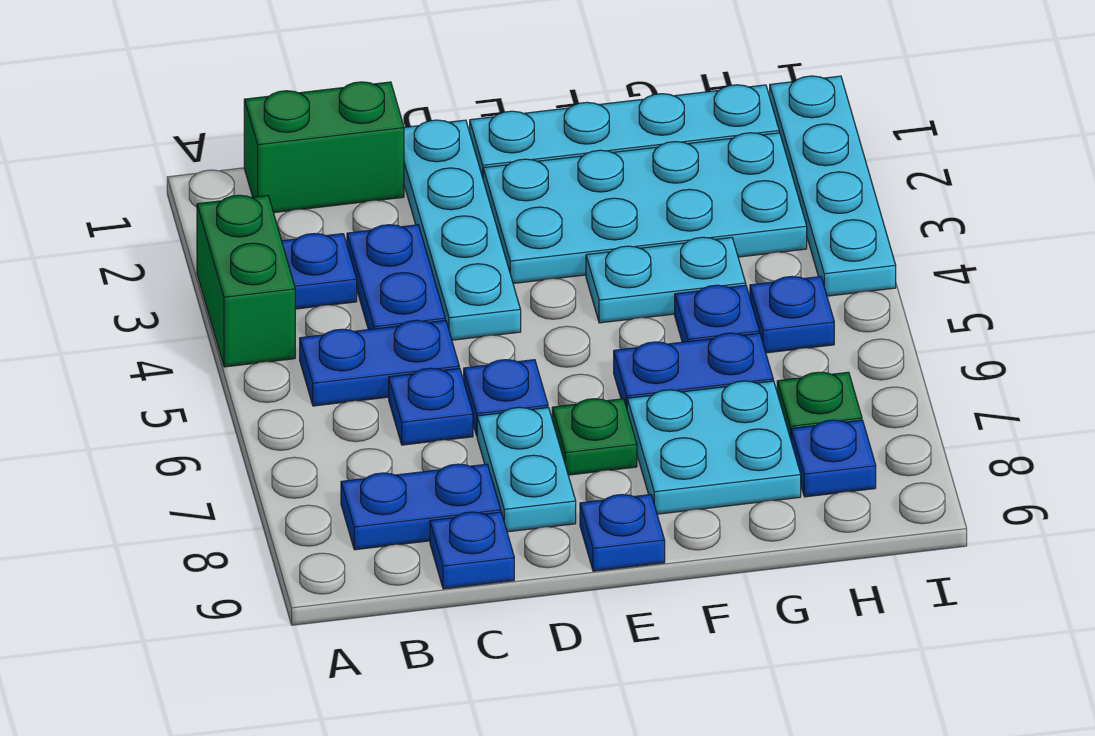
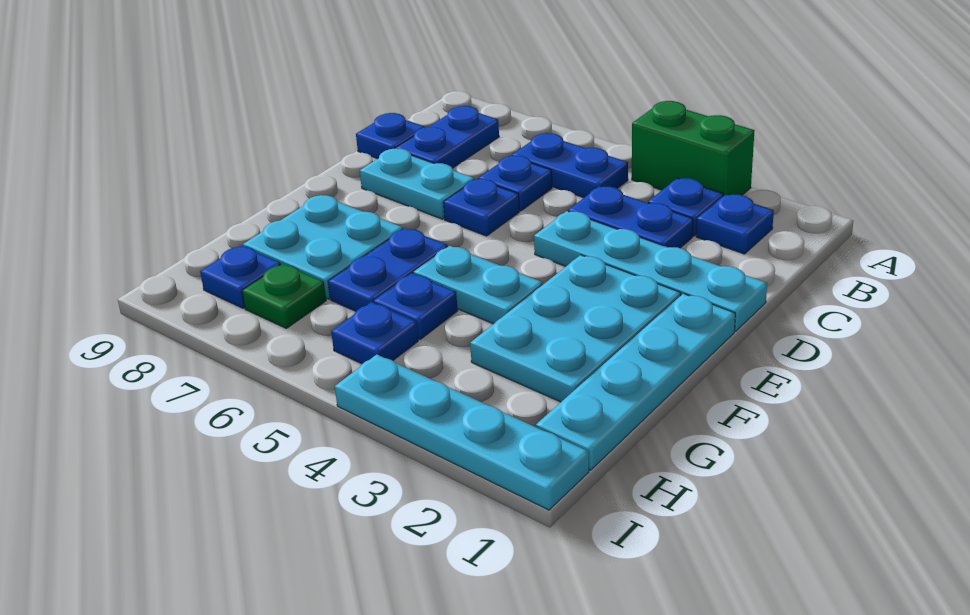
green 1x2 brick [244,82,404,213] -> none
blue 1x2 plate [300,321,459,406] -> blue 1x2 plate turned to [512,133,628,198]
cyan 2x4 plate [483,133,807,284] -> cyan 2x3 plate [470,255,681,402]
green 1x1 plate [552,399,637,475] -> none
blue 1x1 plate [580,494,665,571] -> blue 1x1 plate moved to [696,194,774,254]
cyan 1x2 plate [586,237,746,323] -> cyan 1x2 plate turned to [413,246,543,324]

